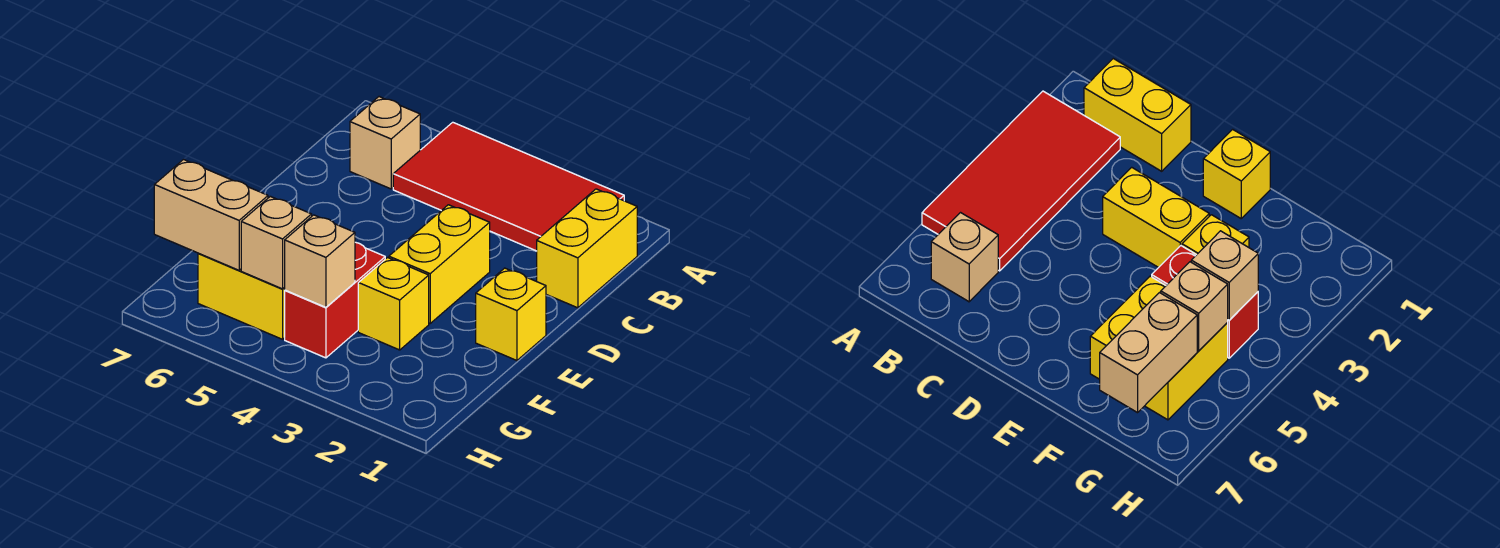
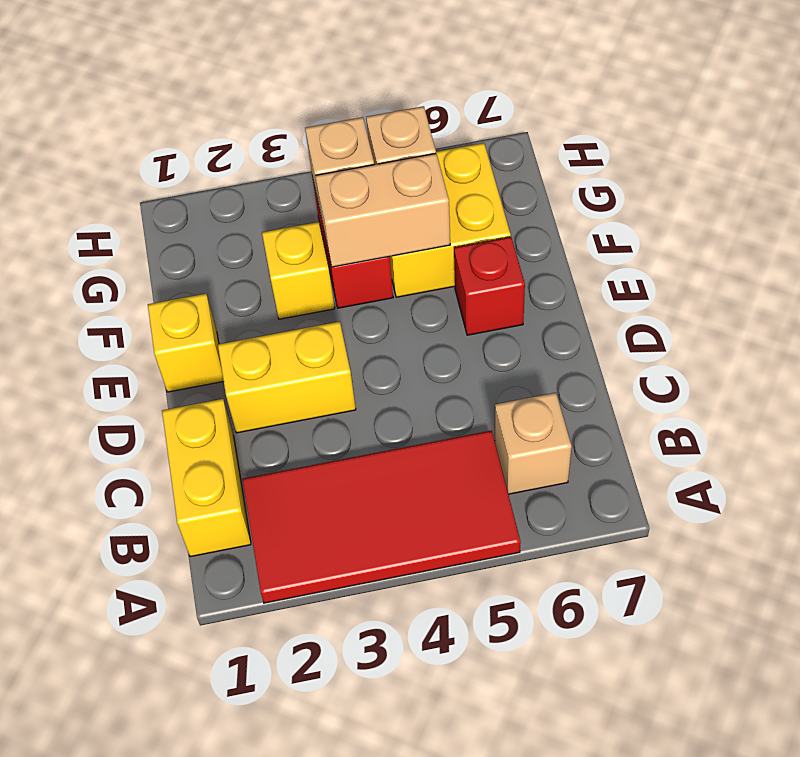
yellow 1x2 brick [389,205,490,323] -> yellow 1x2 brick turned to [218,322,356,433]
none -> red 1x1 brick [454,237,525,335]
tan 1x2 brick [154,160,268,270] -> tan 1x2 brick moved to [315,154,450,267]

